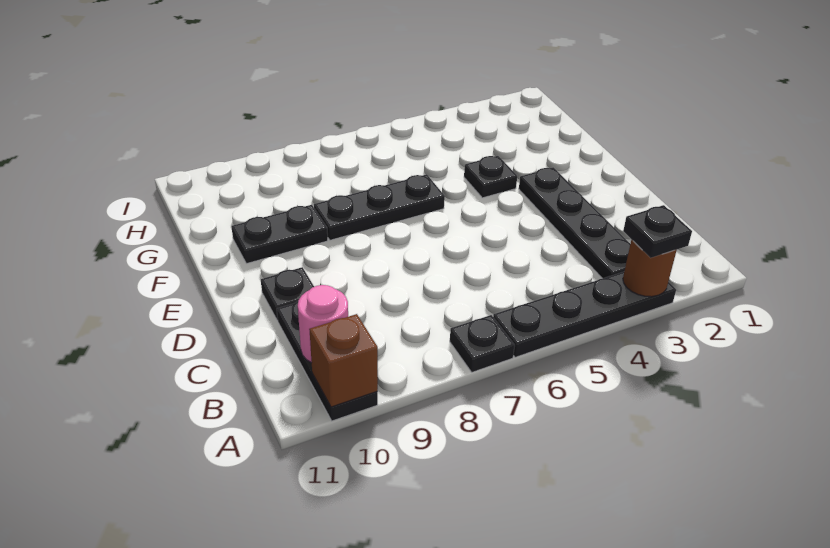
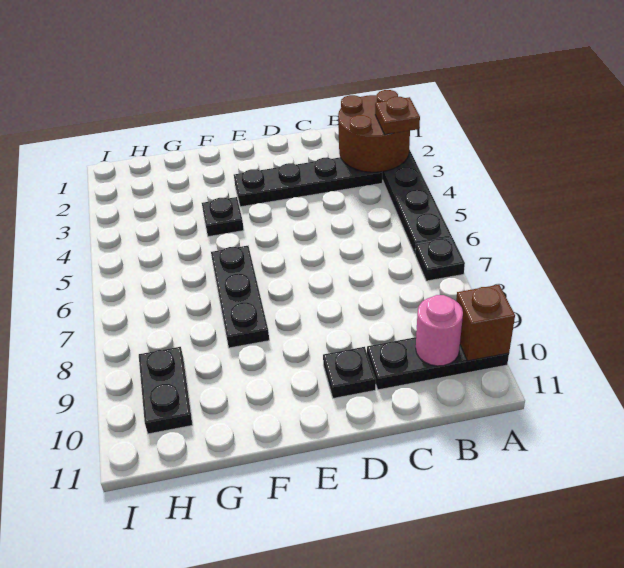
brown 1x1 round brick [623,239,677,297] -> brown 2x2 round brick [338,90,410,172]
black 1x1 plate [623,205,692,258] -> brown 1x1 plate [375,97,420,135]
black 1x2 plate [231,205,328,264] -> black 1x2 plate moved to [139,347,192,434]

